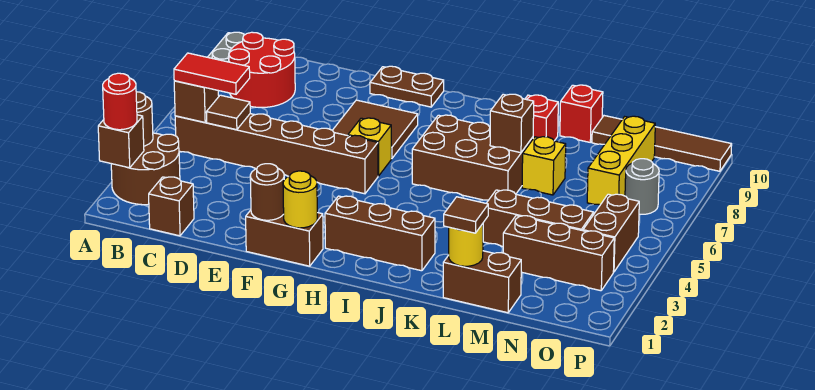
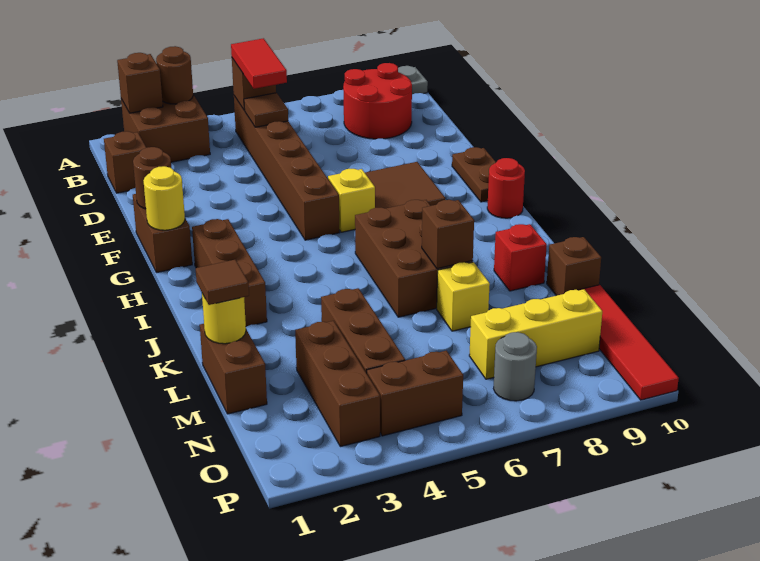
brown 2x2 round brick [111,133,180,205] -> brown 2x2 brick [121,95,210,162]
red 1x1 round brick [103,73,137,130] -> red 1x1 round brick moved to [487,158,525,218]
red 1x1 brick [560,85,603,142] -> brown 1x1 brick [547,237,601,296]
brown 1x4 tile [592,116,732,171] -> red 1x4 tile [580,285,679,400]

